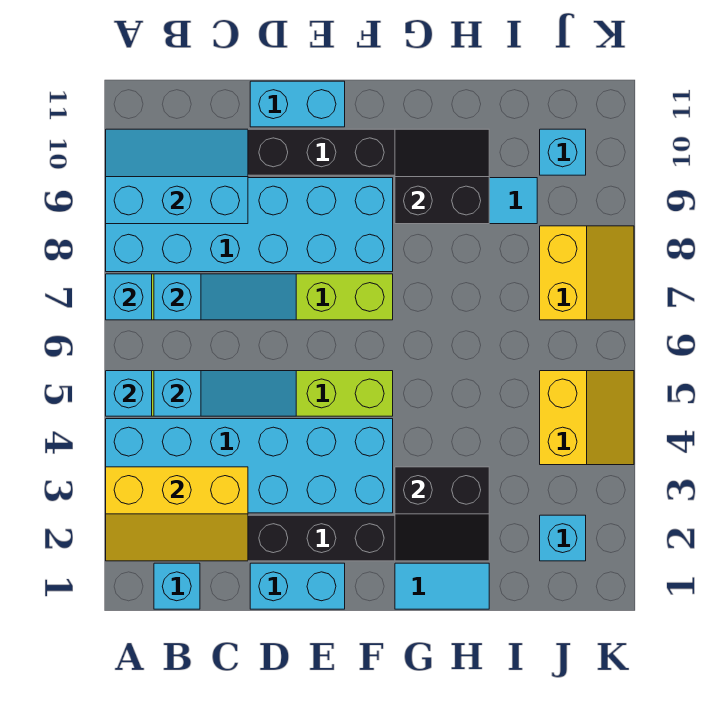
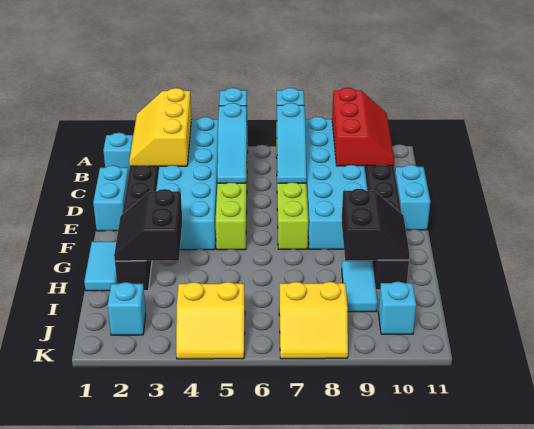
cyan 2x3 slope [106,129,248,224] -> red 2x3 slope [332,88,394,166]

